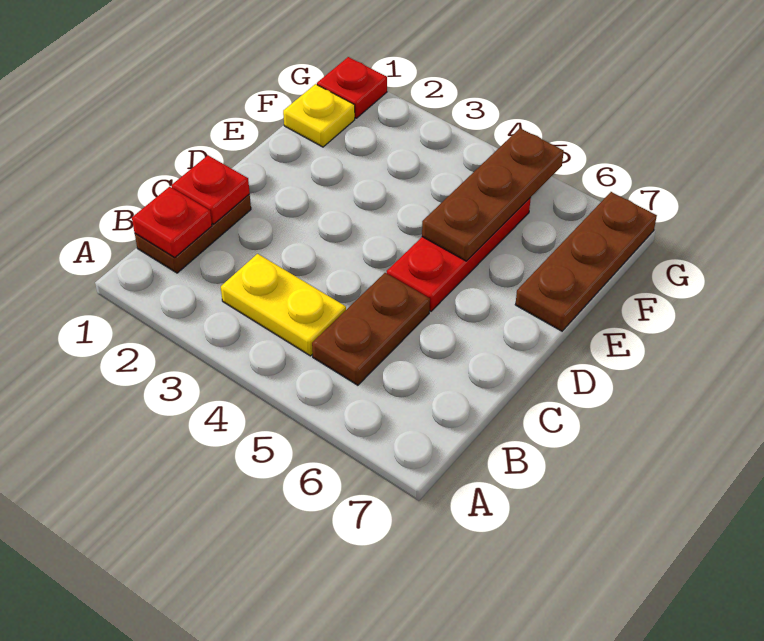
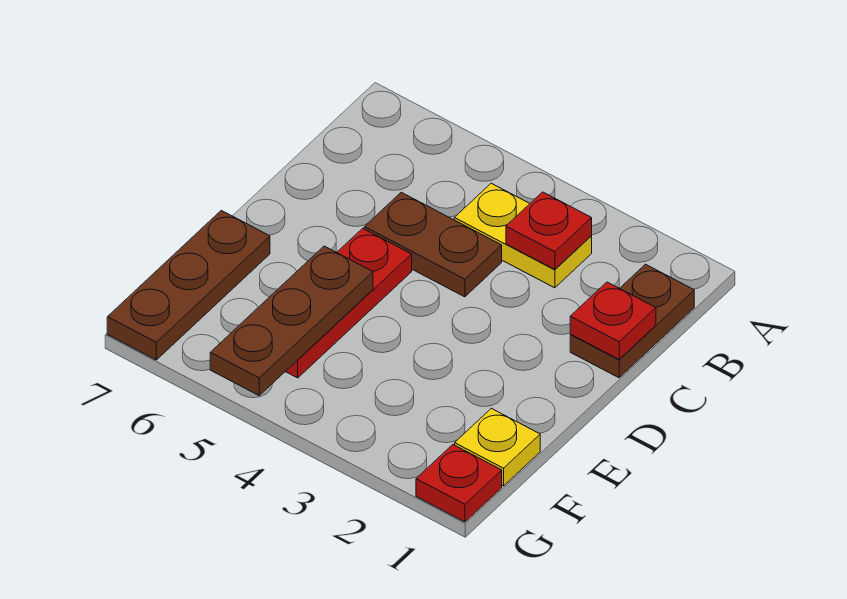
red 1x1 plate [132,187,212,257] -> red 1x1 plate moved to [506,192,592,269]
brown 1x2 plate [312,273,430,385] -> brown 1x2 plate turned to [364,192,502,297]

